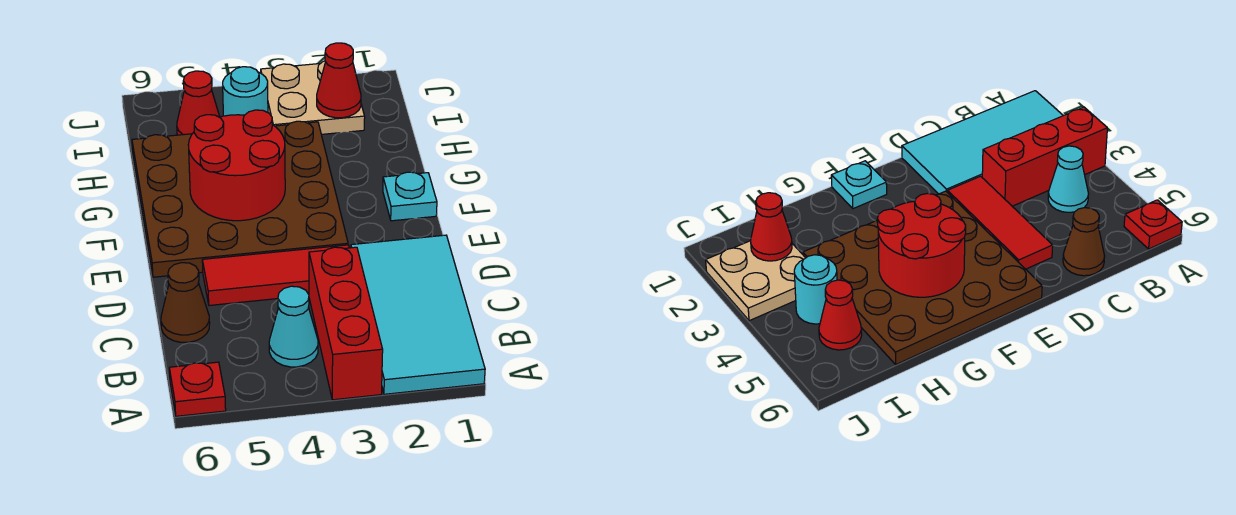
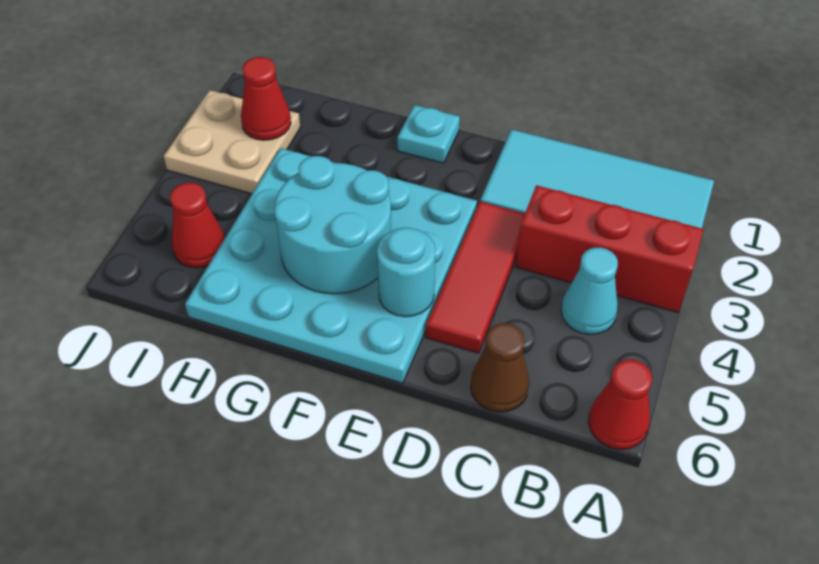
red 1x1 plate [169,362,226,416] -> red 1x1 cone [589,360,652,449]
brown 4x4 plate [132,121,348,277] -> cyan 4x4 plate [185,148,477,383]
red 2x2 round brick [188,110,285,221] -> cyan 2x2 round brick [274,156,391,294]
cyan 1x1 round brick [223,67,268,116] -> cyan 1x1 round brick moved to [377,228,435,317]

